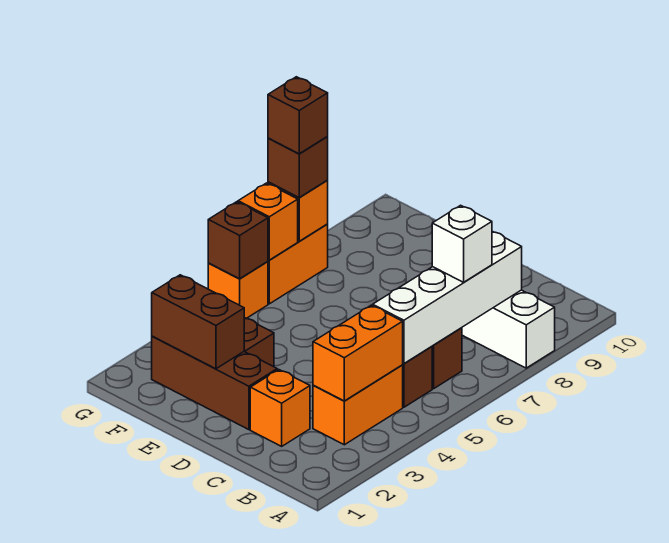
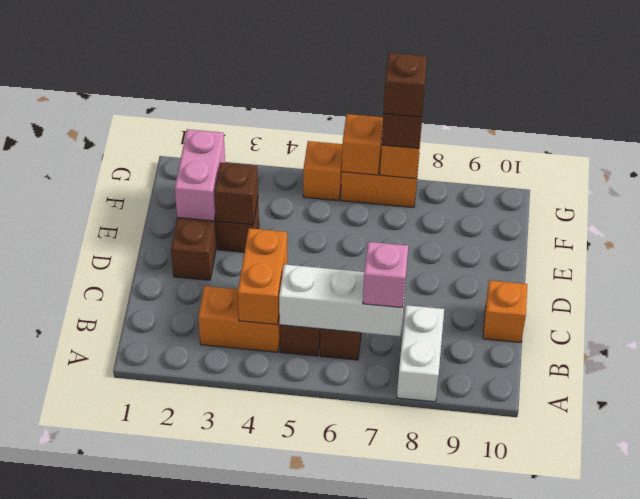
orange 1x2 brick [313,305,403,401] -> orange 1x2 brick turned to [238,228,287,325]
white 1x4 brick [373,231,522,364] -> white 1x3 brick [279,264,405,336]
white 1x1 brick [432,205,492,282] -> pink 1x1 brick [363,242,408,308]
orange 1x1 brick [250,370,310,446] -> orange 1x1 brick moved to [483,280,528,342]
brown 1x2 brick [152,275,244,369] -> pink 1x2 brick [175,129,225,221]
brown 1x1 brick [208,202,268,279] -> brown 1x1 brick moved to [214,163,258,225]

